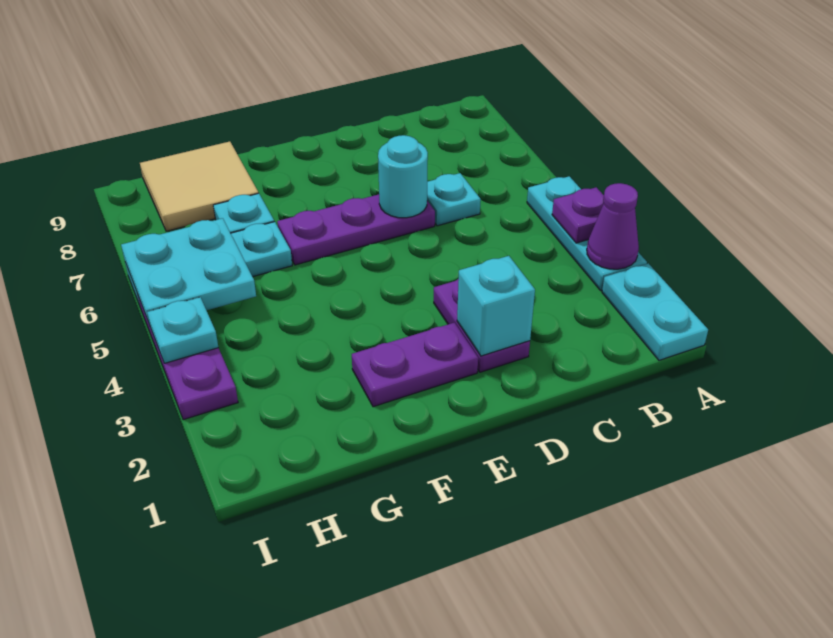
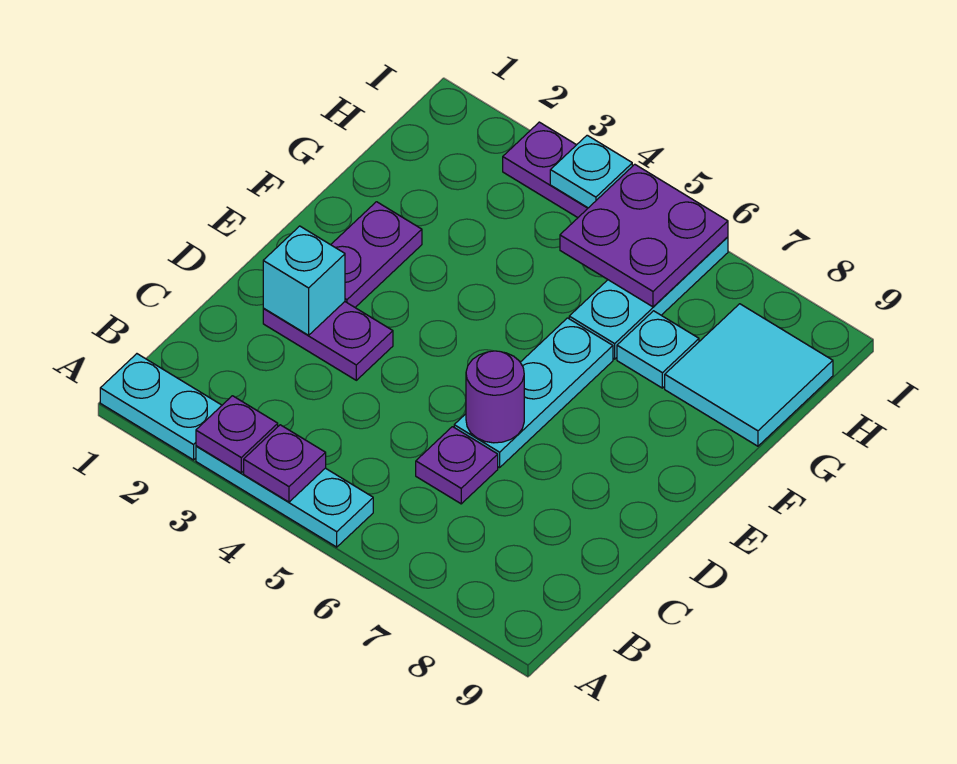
purple 1x1 cone [587,183,639,269] -> purple 1x1 plate [196,396,278,473]
cyan 1x1 plate [427,173,481,226] -> purple 1x1 plate [416,427,498,504]
purple 1x3 plate [277,194,435,265] -> cyan 1x3 plate [454,318,613,468]
cyan 1x1 round brick [378,135,428,218] -> purple 1x1 round brick [466,351,524,443]
tan 2x2 tile [140,141,258,231] -> cyan 2x2 tile [665,304,833,446]
cyan 2x2 plate [121,218,256,325] -> purple 2x2 plate [560,164,728,307]

